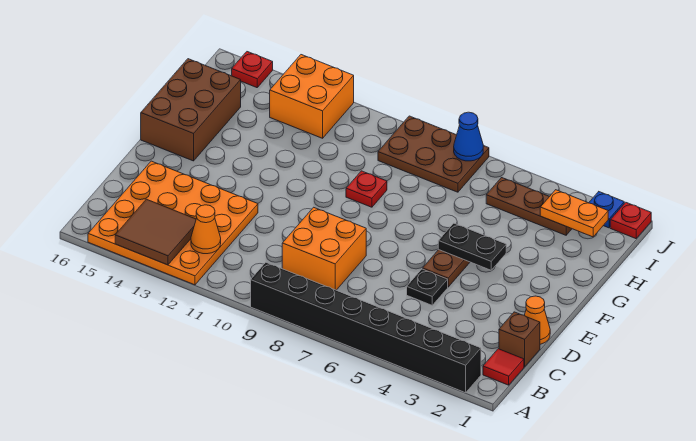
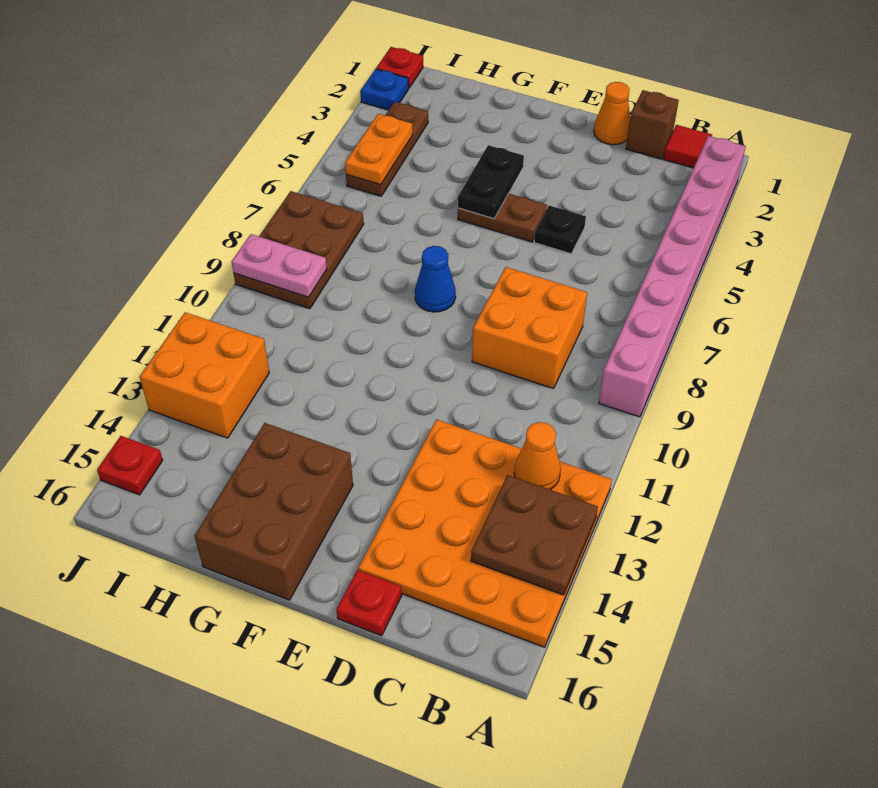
black 1x8 brick [251,262,481,393] -> pink 1x8 brick [599,136,746,417]
brown 2x2 tile [115,199,196,265] -> brown 2x2 plate [471,475,598,595]
brown 2x3 brick [141,59,241,161] -> brown 2x3 brick turned to [195,423,353,600]
red 1x1 plate [346,171,387,207] -> red 1x1 plate moved to [336,570,402,636]
orange 1x2 plate [540,190,608,237] -> orange 1x2 plate moved to [345,114,413,185]
none -> pink 1x2 plate [232,234,327,297]
blue 1x1 cone [454,112,483,161] -> blue 1x1 cone moved to [415,246,456,312]

